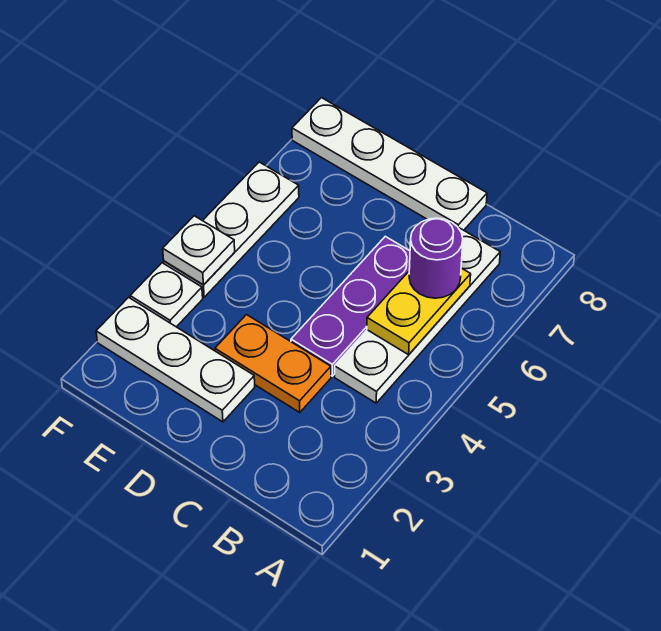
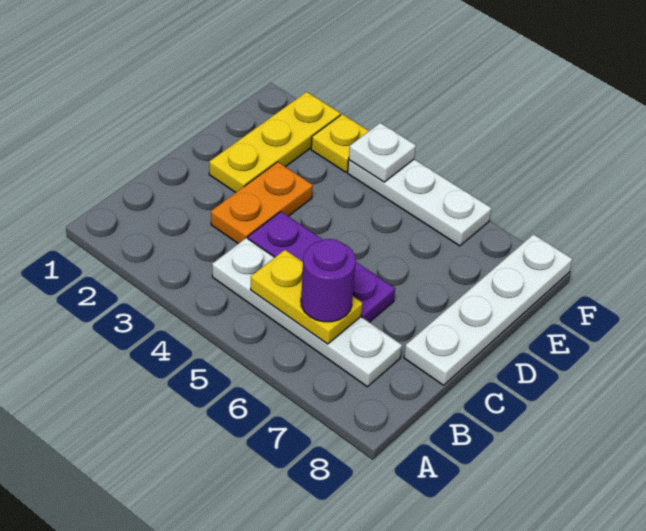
white 1x3 plate [96,297,255,422] -> yellow 1x3 plate [209,92,341,193]
white 1x1 plate [130,263,203,327] -> yellow 1x1 plate [311,114,368,172]

